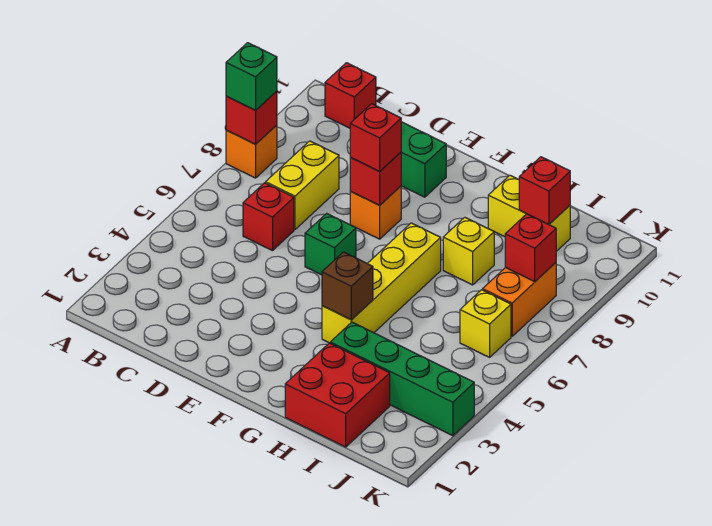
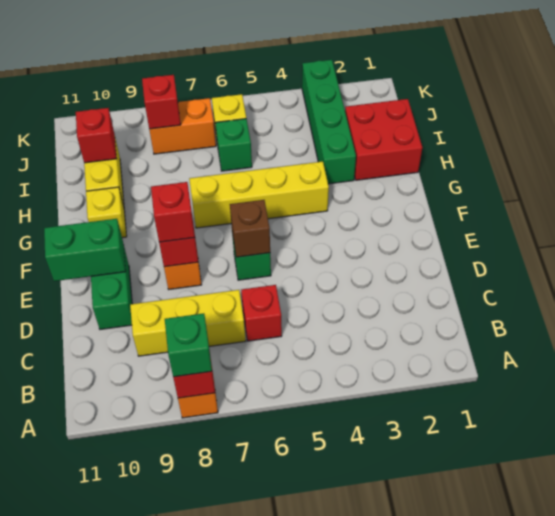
red 1x1 brick [325,63,376,128] -> none
yellow 1x2 brick [266,141,339,230] -> yellow 1x3 brick [130,290,246,356]
none -> green 1x2 brick [44,219,126,281]
brown 1x1 brick [322,252,373,320] -> brown 1x1 brick moved to [230,200,270,257]
yellow 1x1 brick [443,217,494,285] -> yellow 1x1 brick moved to [86,187,127,238]
none -> green 1x1 brick [215,119,252,171]

